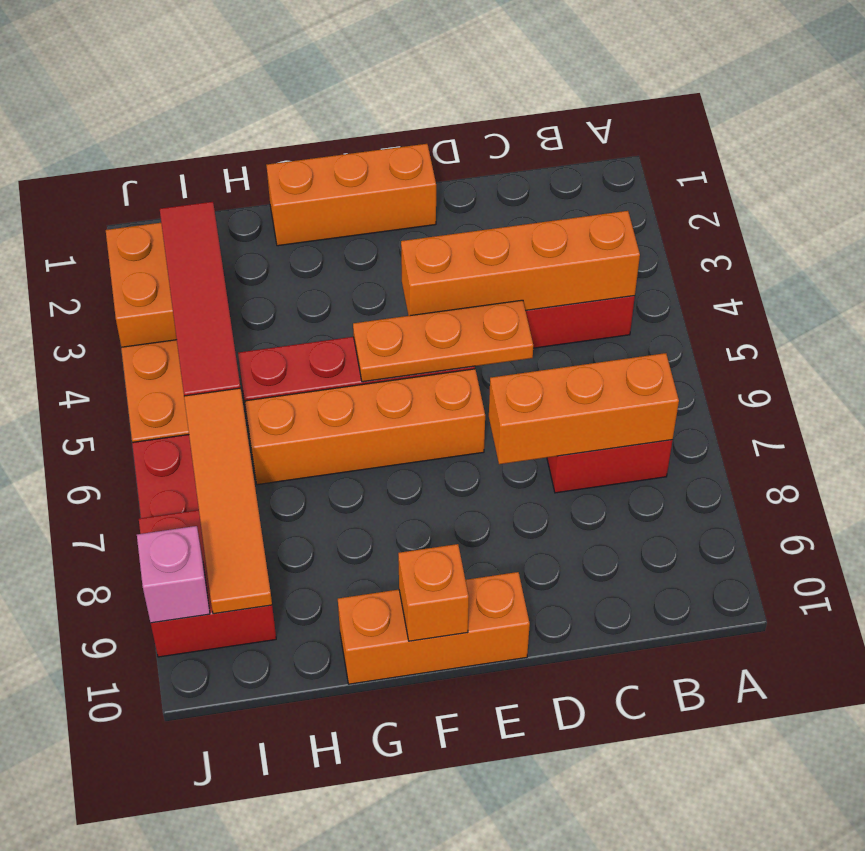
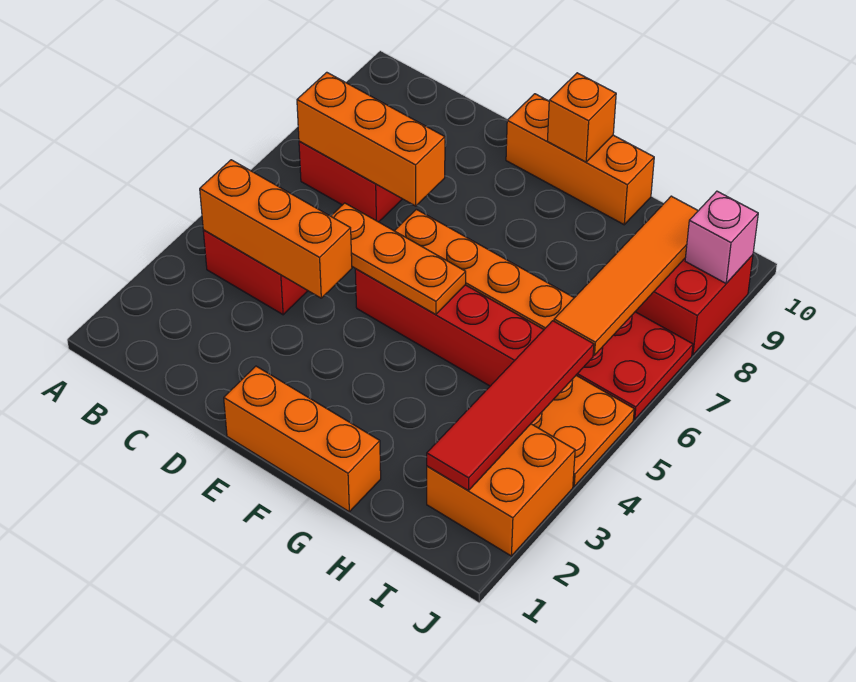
orange 1x4 brick [401,211,640,316] -> orange 1x3 brick [200,160,352,298]

